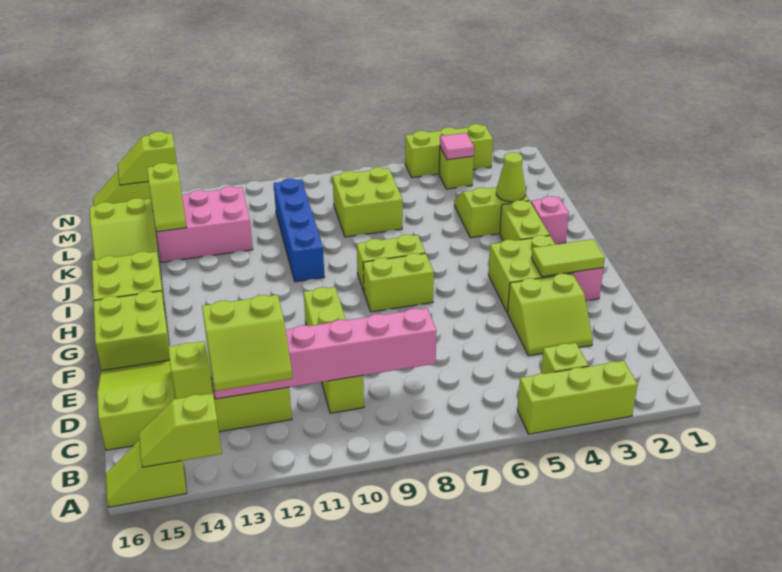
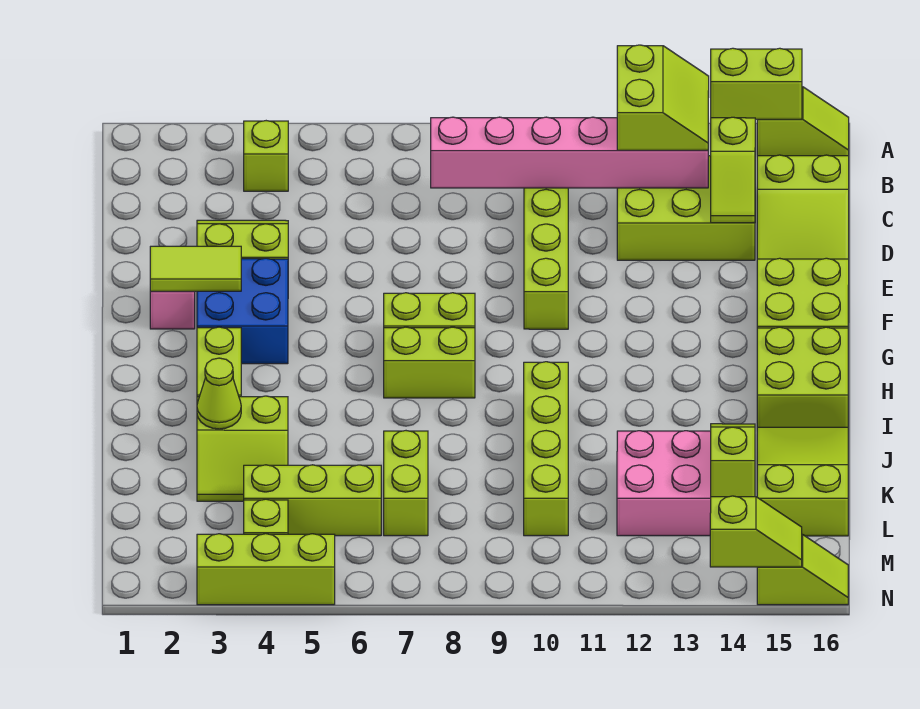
lime 1x3 brick [517,361,638,434] -> lime 1x3 brick moved to [244,465,381,536]
lime 1x2 slope [139,393,222,467] -> lime 1x2 brick [711,48,802,120]
lime 2x2 slope [202,295,293,391] -> lime 2x2 slope turned to [617,45,709,150]
lime 2x2 brick [488,235,572,313] -> blue 2x2 brick [197,258,288,364]
pink 1x1 brick [531,196,569,244] -> none
blue 1x4 brick [274,178,324,282] -> lime 1x4 brick [524,362,568,536]
lime 2x2 brick [333,167,403,237] -> lime 1x2 brick [384,431,428,536]
pink 1x1 tile [440,133,474,160] -> none

